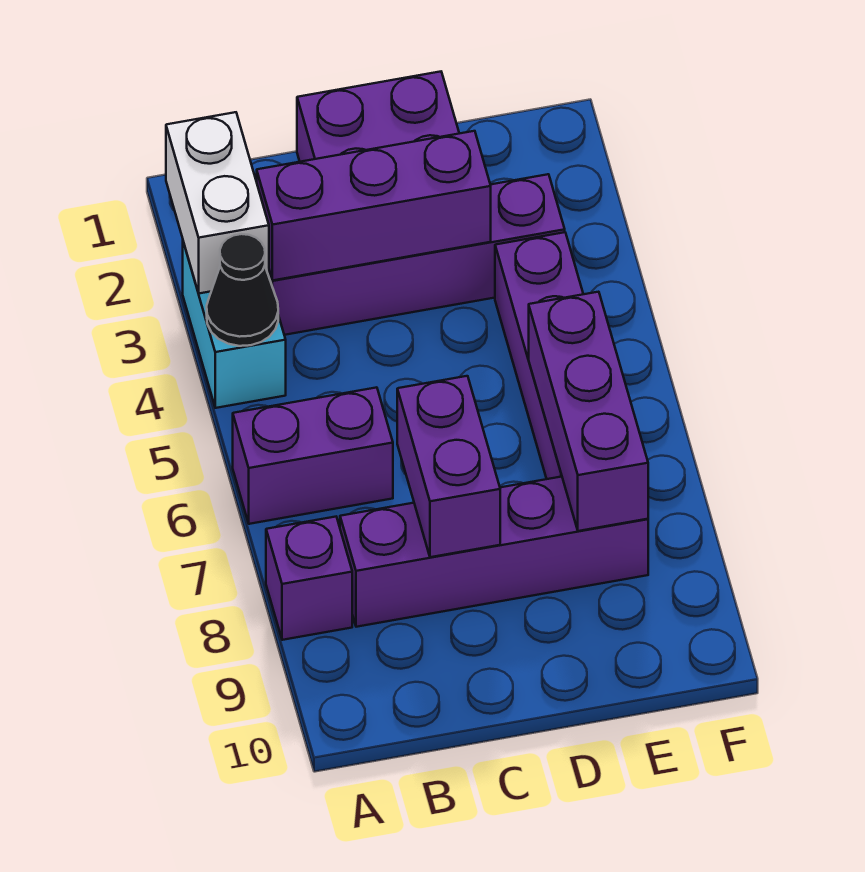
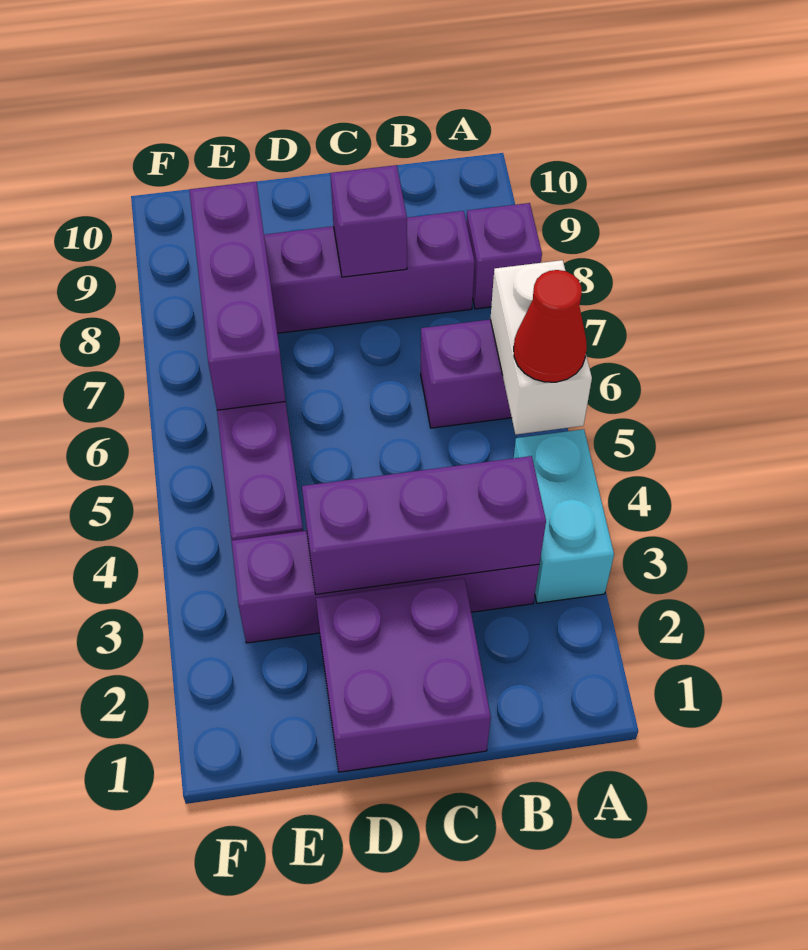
white 1x2 brick [166,112,269,293] -> white 1x2 brick moved to [490,260,592,434]
black 1x1 cone [207,234,278,346] -> none
none -> red 1x1 cone [514,270,587,382]
purple 1x2 brick [397,376,500,557] -> purple 1x1 brick [330,165,407,277]

